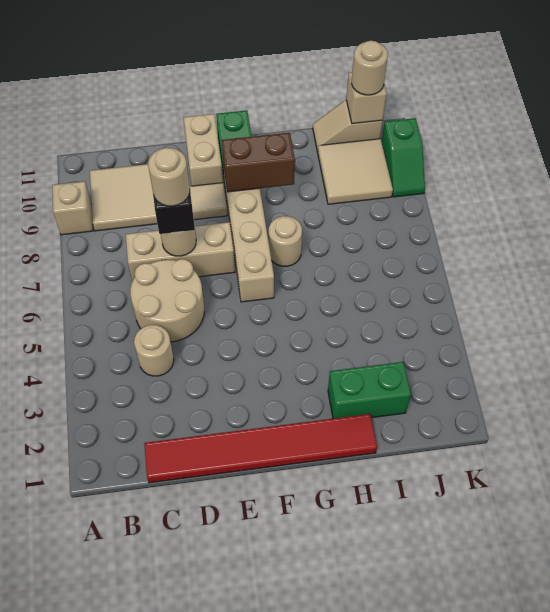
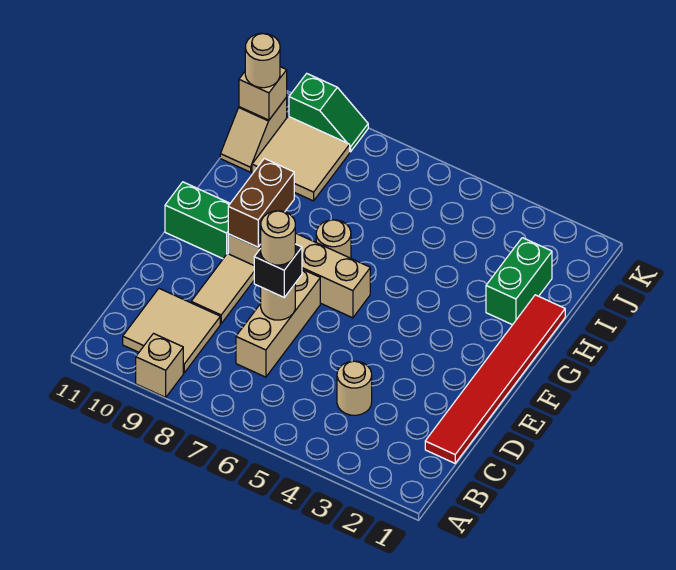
tan 2x2 round brick [130,259,204,342] -> none
tan 1x2 brick [183,114,223,186] -> none

